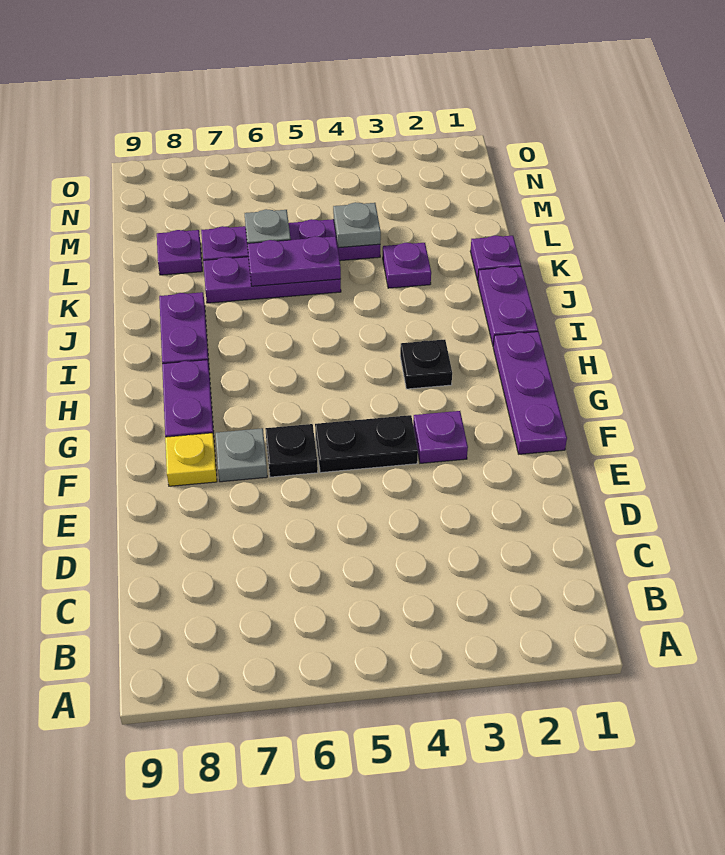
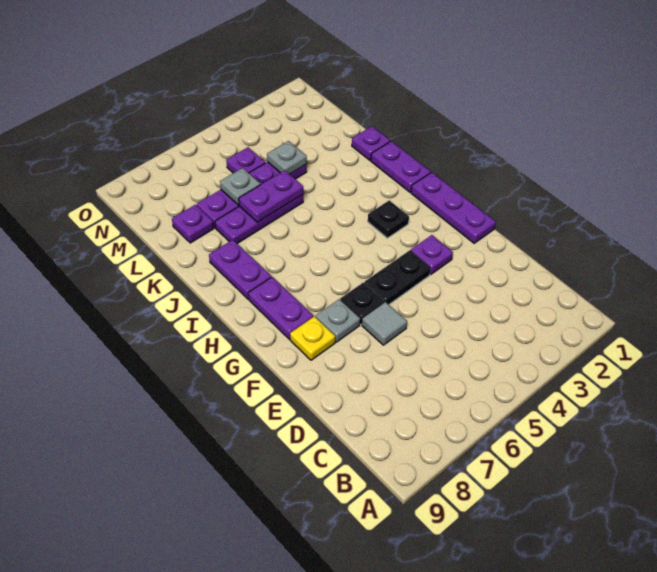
none -> grey 1x1 tile [362,302,407,345]
purple 1x1 plate [383,243,431,288] -> purple 1x1 plate moved to [226,147,265,173]

